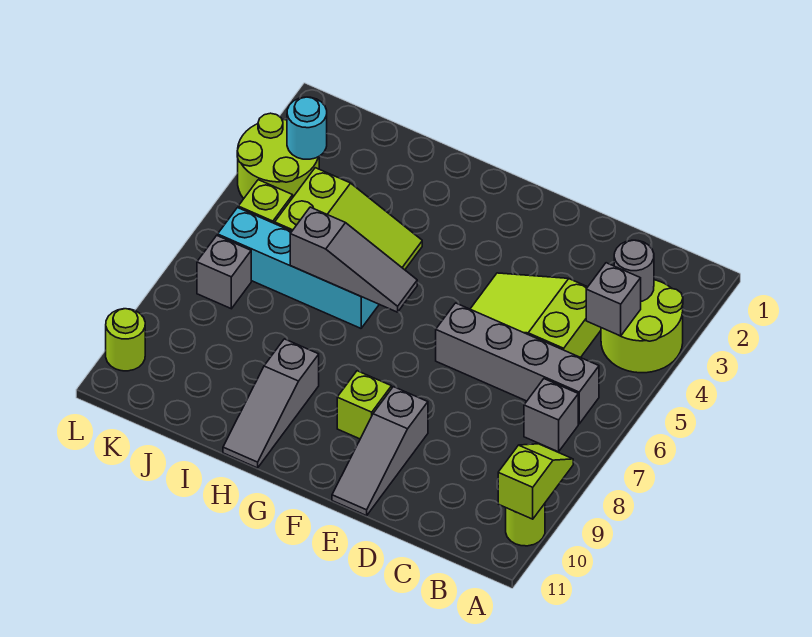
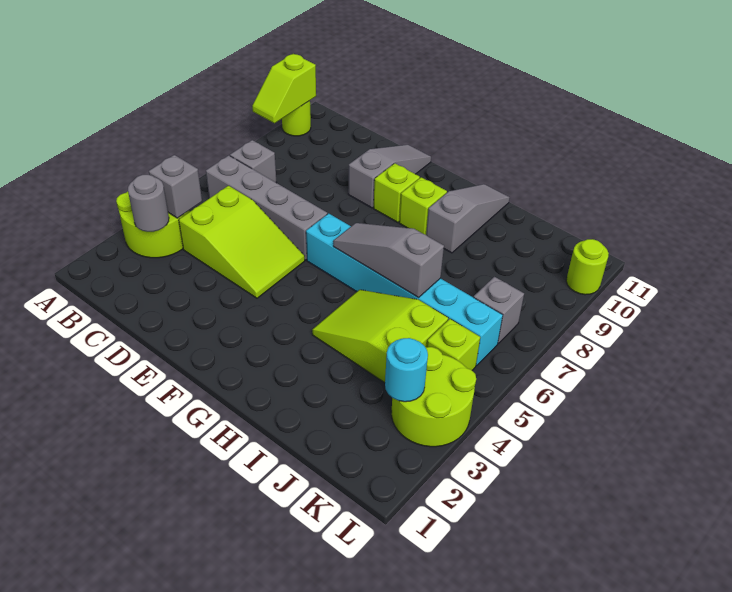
none -> lime 1x1 brick [399,177,447,235]
cyan 1x4 brick [218,208,379,328] -> cyan 1x6 brick [306,213,503,366]

